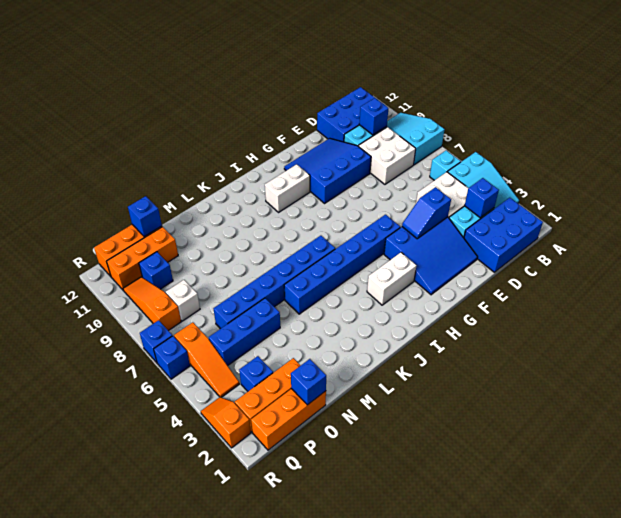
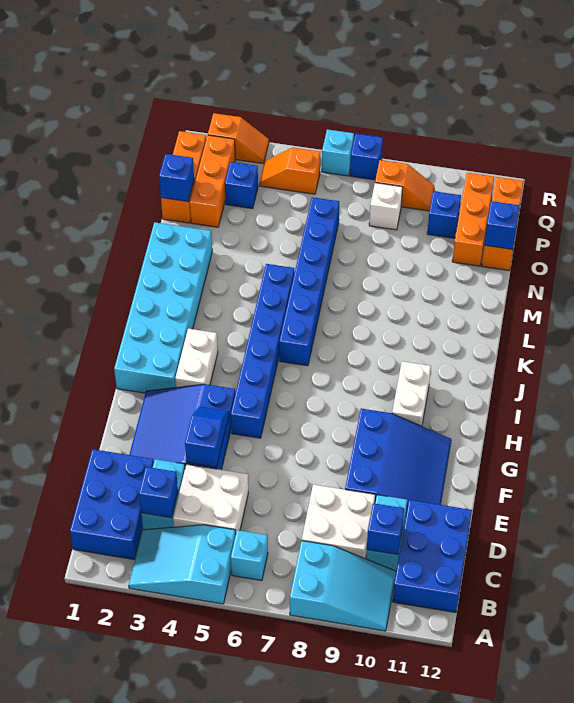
none -> cyan 2x6 brick [114,222,212,393]
blue 1x3 brick [209,298,280,366] -> none
orange 1x3 slope [174,322,239,397] -> orange 1x2 slope [260,147,320,194]
orange 1x3 slope [123,277,181,331] -> orange 1x2 slope [375,160,434,211]
blue 1x1 brick [154,336,190,379] -> cyan 1x1 brick [322,129,354,176]

